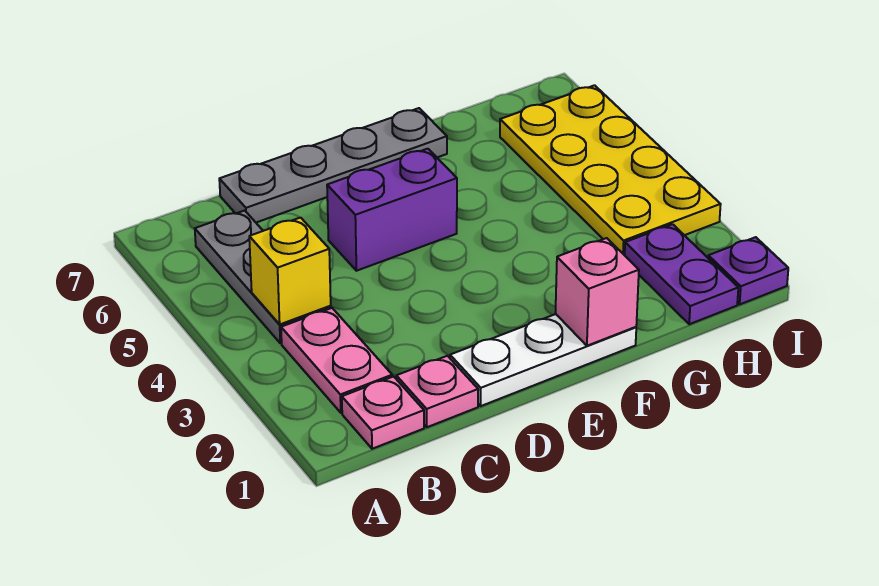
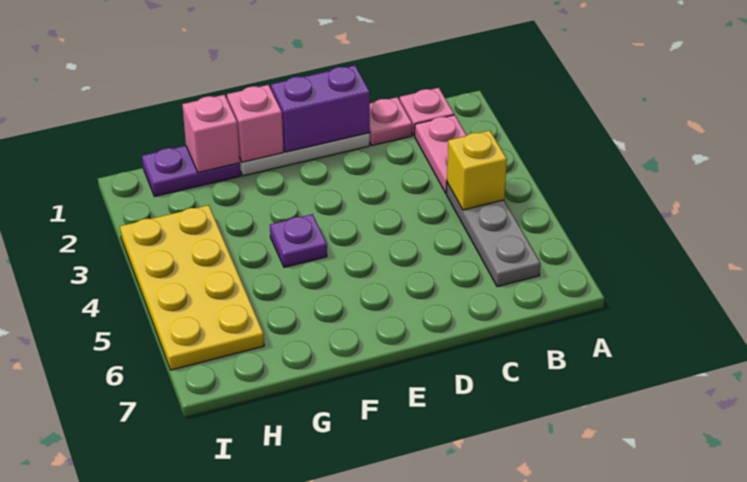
grey 1x4 plate [219,108,447,222] -> none
purple 1x2 brick [327,149,457,271] -> purple 1x2 brick moved to [271,65,370,152]
none -> pink 1x1 brick [182,95,240,173]
purple 1x2 plate [625,224,738,324] -> purple 1x2 plate turned to [142,146,241,196]
purple 1x1 plate [708,237,788,304] -> purple 1x1 plate moved to [270,214,327,267]

